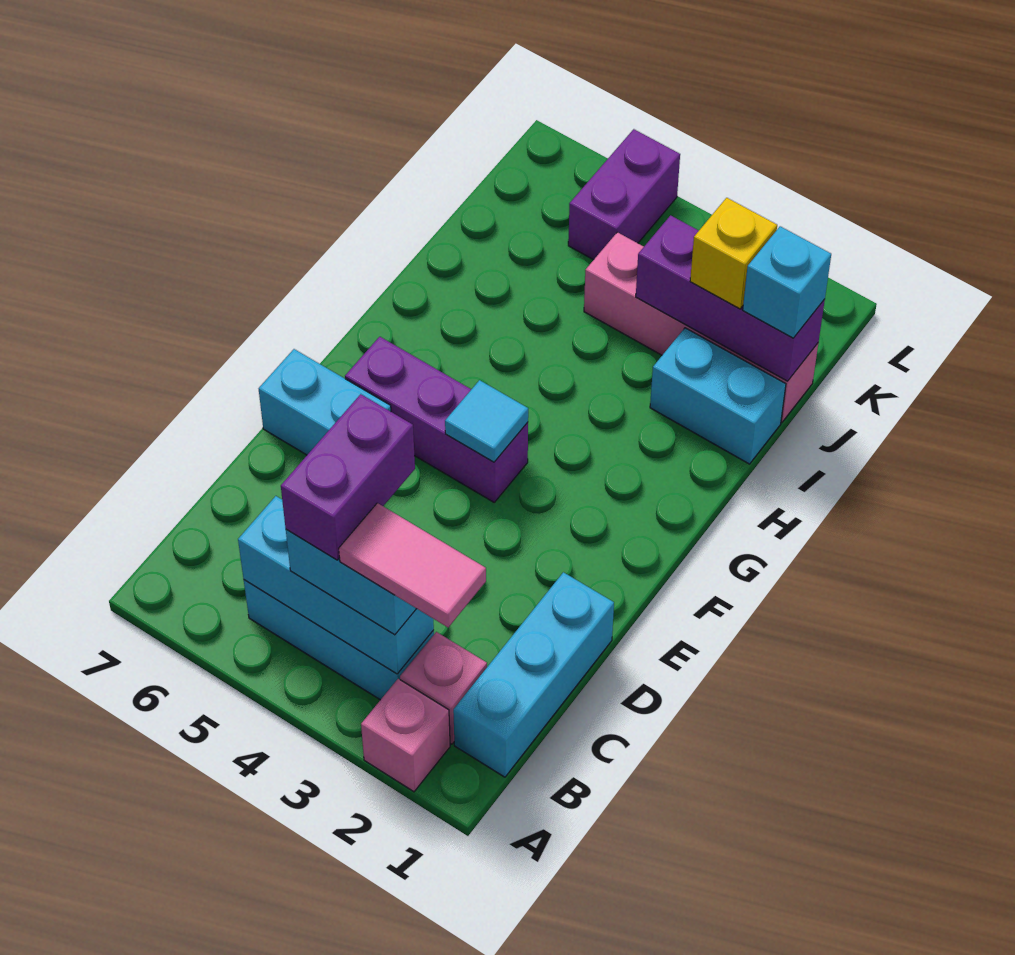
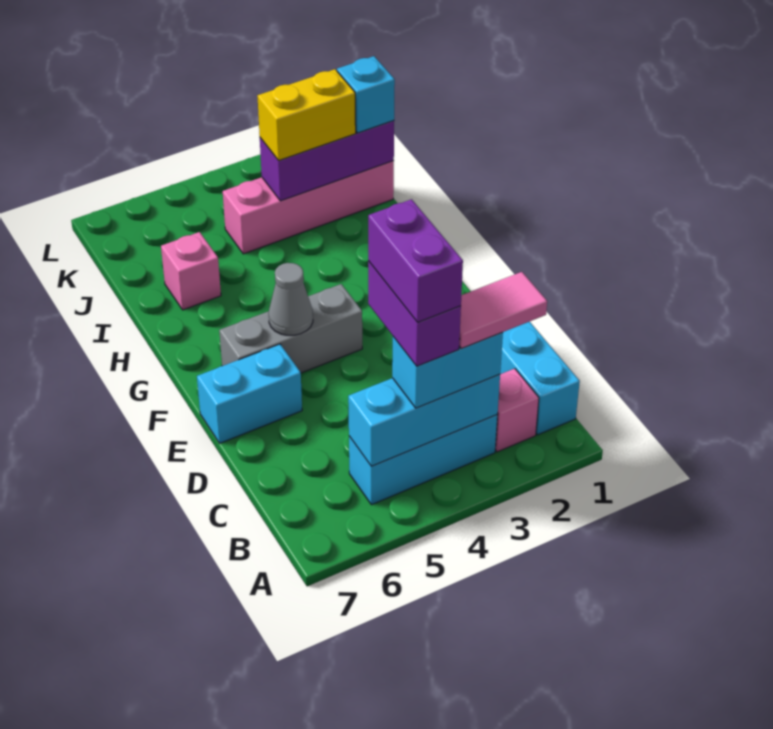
pink 1x1 brick [361,679,450,792] -> pink 1x1 brick moved to [161,232,221,310]
purple 1x3 brick [345,337,528,502] -> grey 1x3 brick [219,284,362,373]
cyan 1x1 tile [445,380,528,462] -> none
none -> grey 1x1 cone [269,263,313,335]
cyan 1x2 brick [650,328,786,464] -> none
yellow 1x1 brick [690,198,777,309] -> yellow 1x2 brick [257,69,356,161]
purple 1x2 brick [568,129,680,260] -> purple 1x2 brick moved to [368,199,463,322]

